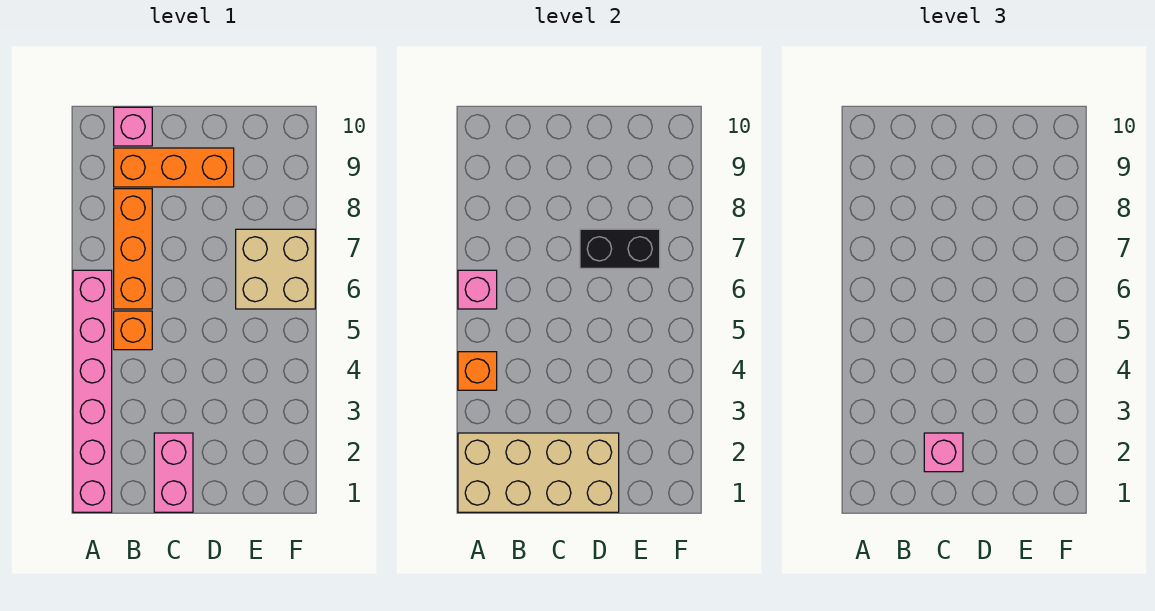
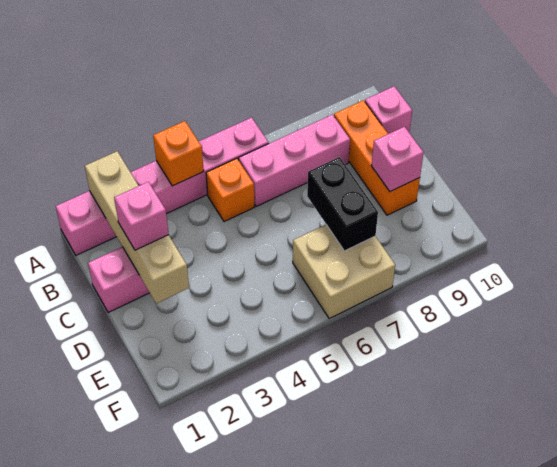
tan 2x4 brick [458,433,619,512] -> tan 1x4 brick [85,151,189,304]
pink 1x1 brick [458,270,497,309] -> pink 1x1 brick moved to [371,127,424,191]
orange 1x3 brick [114,189,152,309] -> pink 1x3 brick [239,115,350,207]

